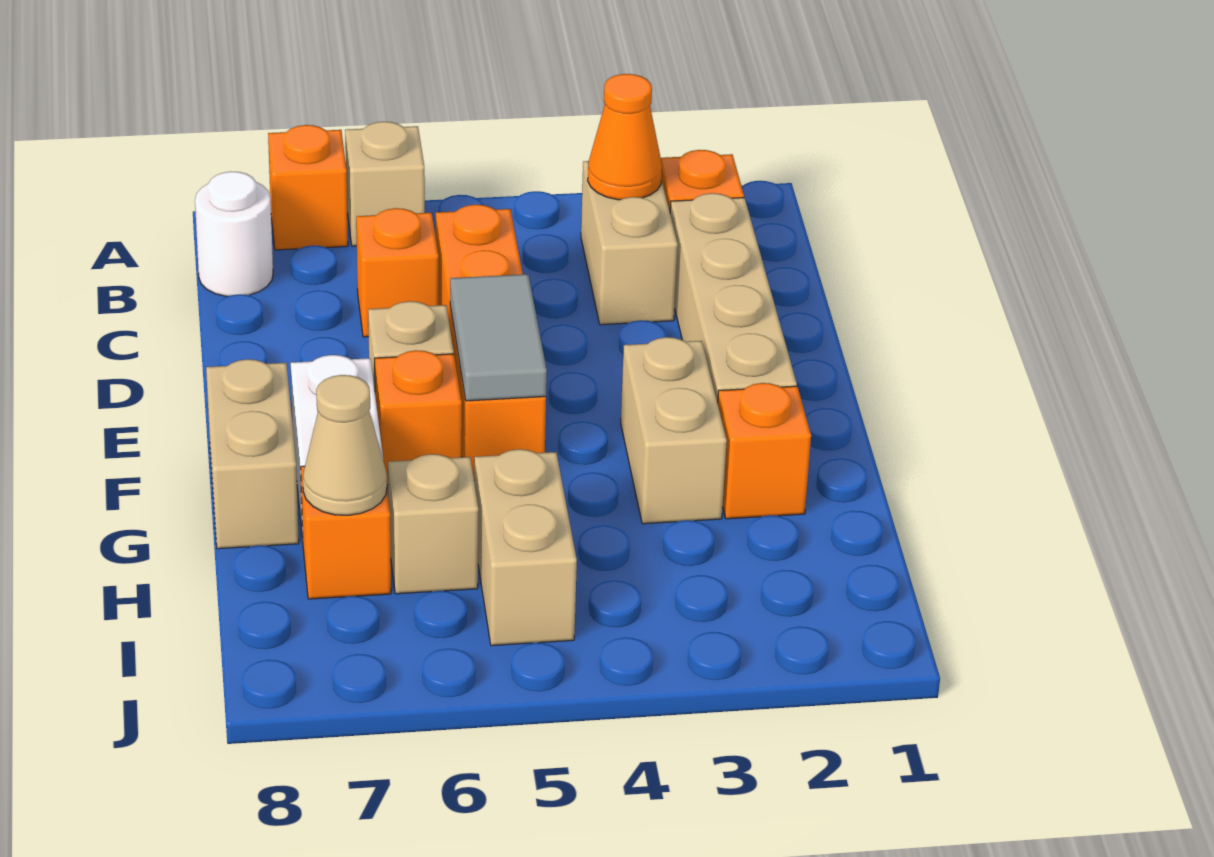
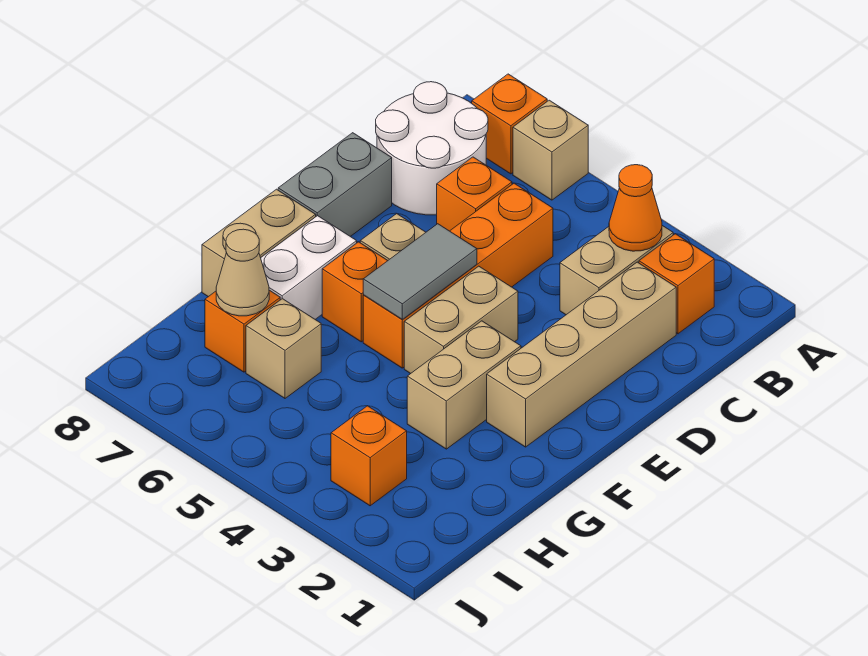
white 1x1 round brick [195,172,273,296] -> white 2x2 round brick [376,82,488,215]
none -> grey 1x2 brick [278,133,392,236]
orange 1x1 brick [718,383,811,519] -> orange 1x1 brick moved to [331,406,407,506]
tan 1x2 brick [474,449,577,646] -> tan 1x2 brick moved to [404,266,518,374]

